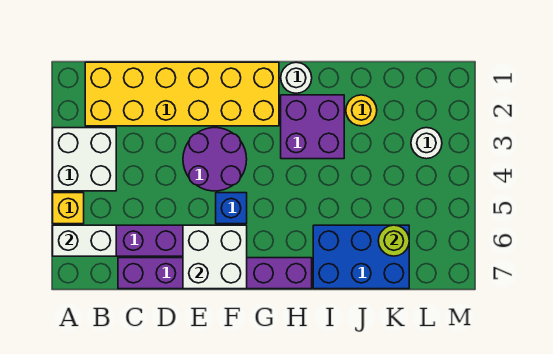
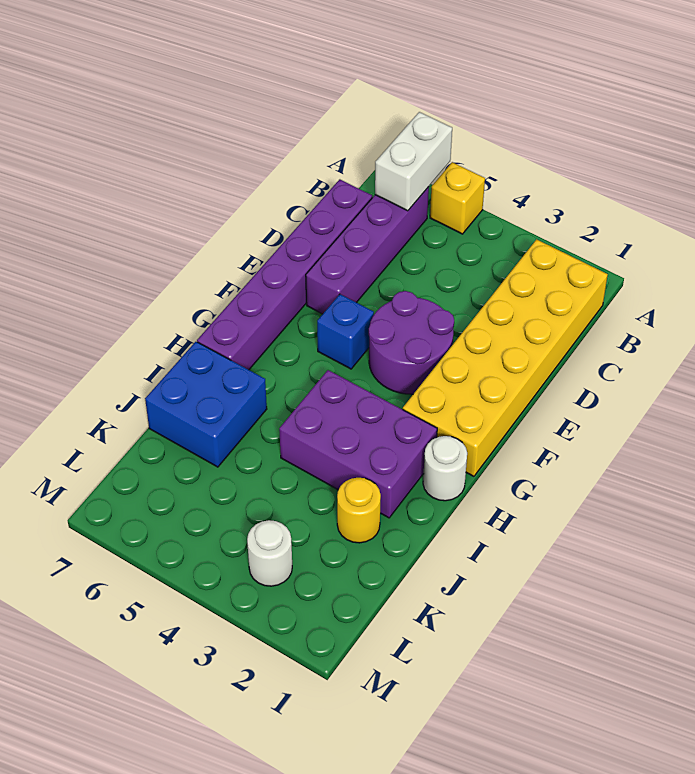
white 2x2 brick [53,128,116,191] -> none
white 2x2 brick [183,225,247,289] -> none
purple 2x2 brick [281,95,344,159] -> purple 2x3 brick [279,370,437,518]
blue 2x3 brick [313,225,409,289] -> blue 2x2 brick [145,342,267,467]
lime 1x1 round brick [378,225,409,256] -> none

